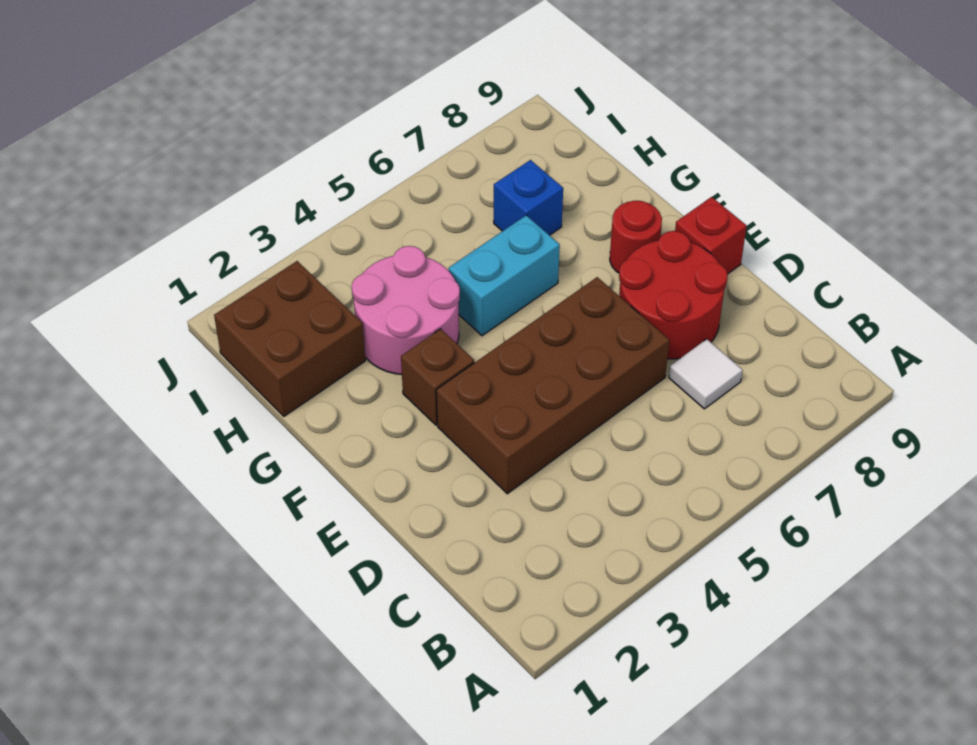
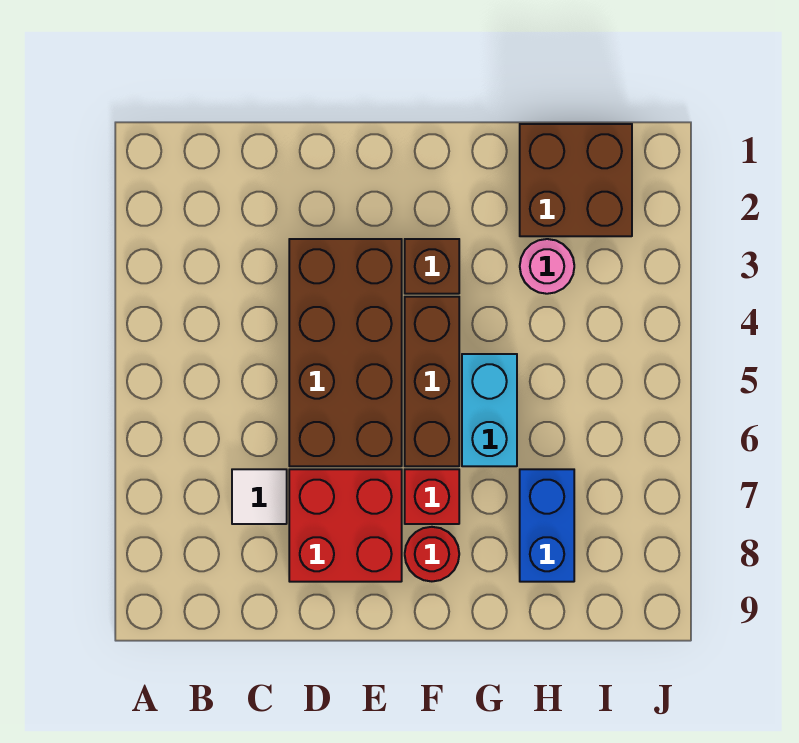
red 2x2 round brick [619,231,728,359] -> red 2x2 brick [289,469,402,582]
red 1x1 brick [675,197,747,274] -> red 1x1 brick moved to [405,469,459,524]
none -> brown 1x3 brick [405,297,459,466]
pink 2x2 round brick [352,246,460,375] -> pink 1x1 round brick [520,239,574,294]
blue 1x1 brick [494,160,563,235] -> blue 1x2 brick [520,469,574,582]

